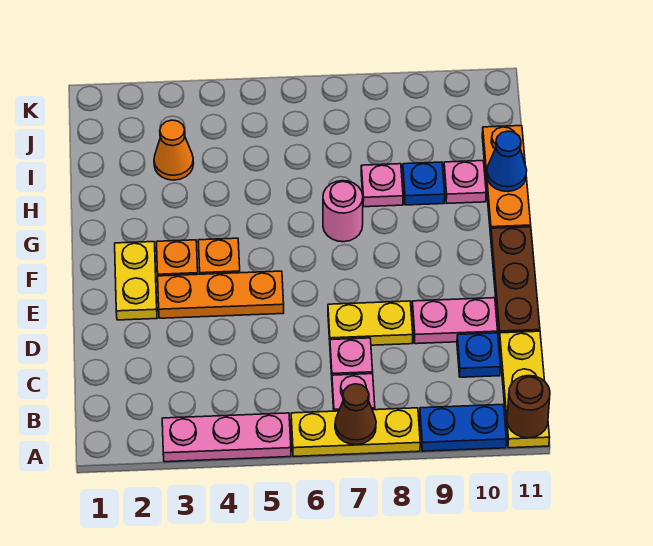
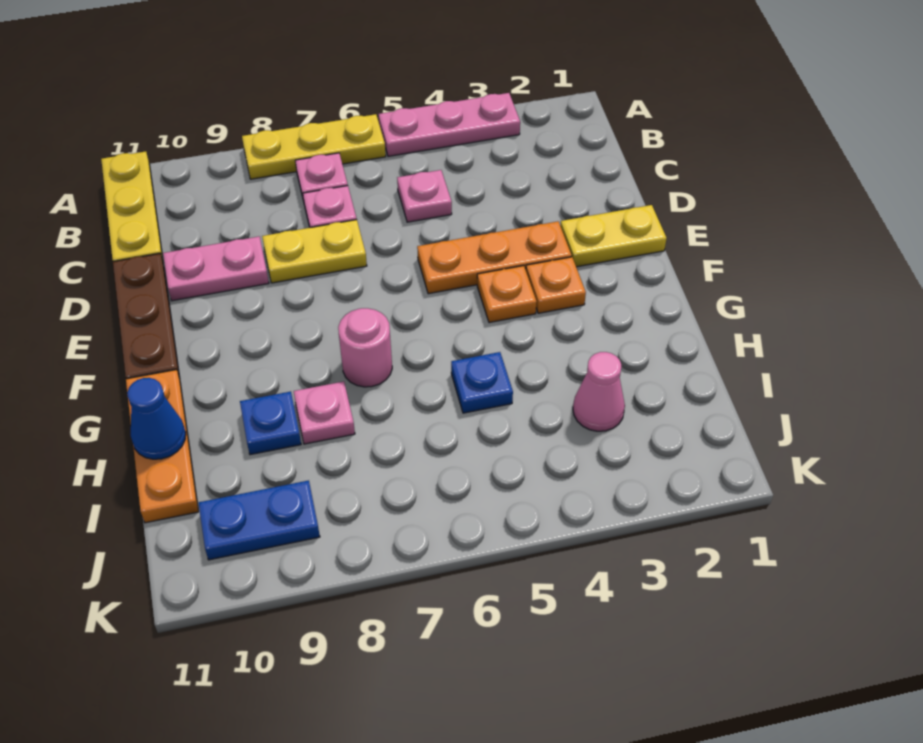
brown 1x1 cone [335,384,376,445] -> none
blue 1x2 plate [420,405,506,451] -> blue 1x2 plate moved to [199,480,320,560]
brown 1x1 round brick [507,376,550,438] -> none
blue 1x1 plate [457,333,501,377] -> blue 1x1 plate moved to [451,352,513,413]
yellow 1x2 plate [115,242,157,320] -> yellow 1x2 plate turned to [560,205,667,267]
pink 1x1 plate [444,161,486,203] -> pink 1x1 plate moved to [397,170,452,222]
orange 1x1 cone [154,120,193,180] -> pink 1x1 cone [573,352,625,431]

